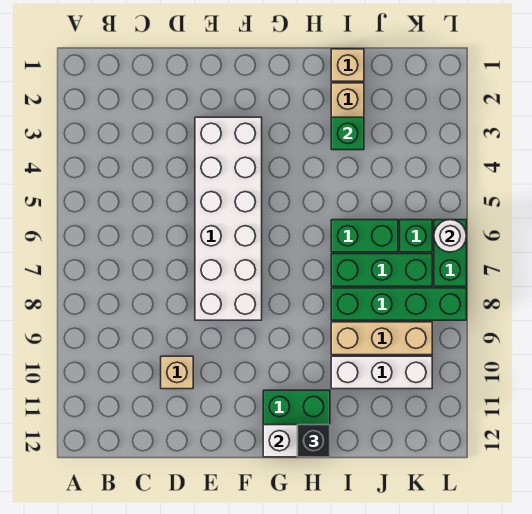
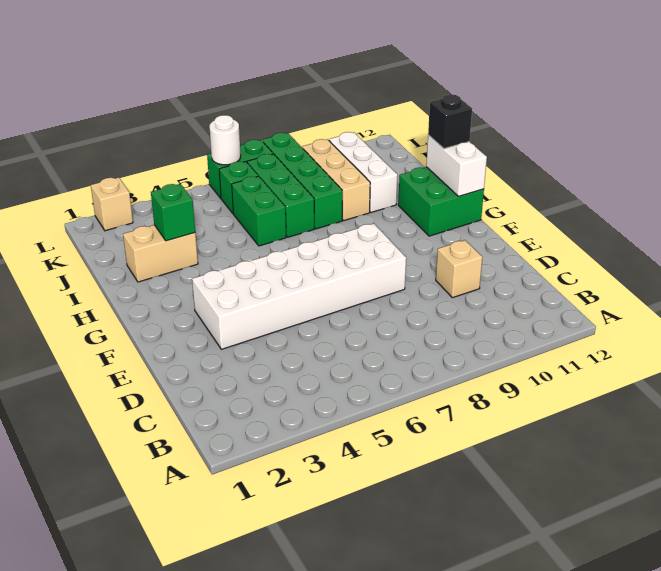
tan 1x1 brick [331,49,364,81] -> tan 1x1 brick moved to [91,178,133,231]

